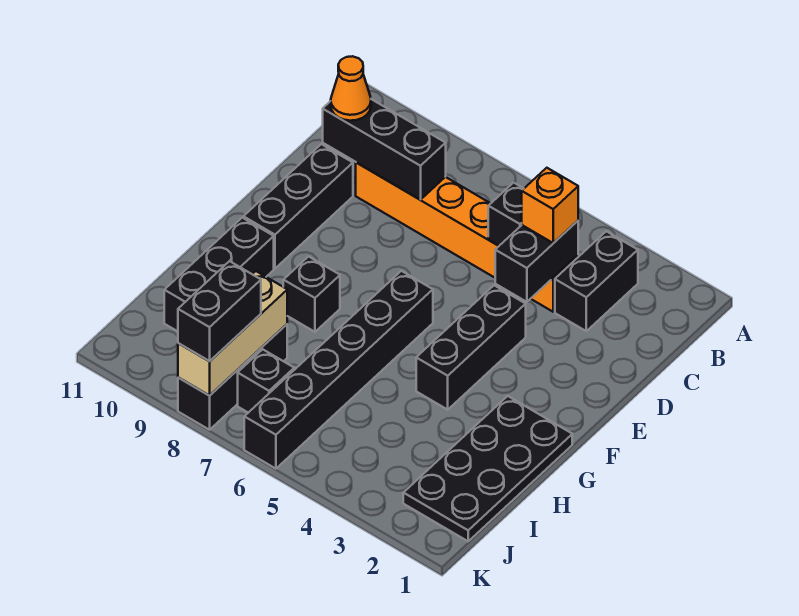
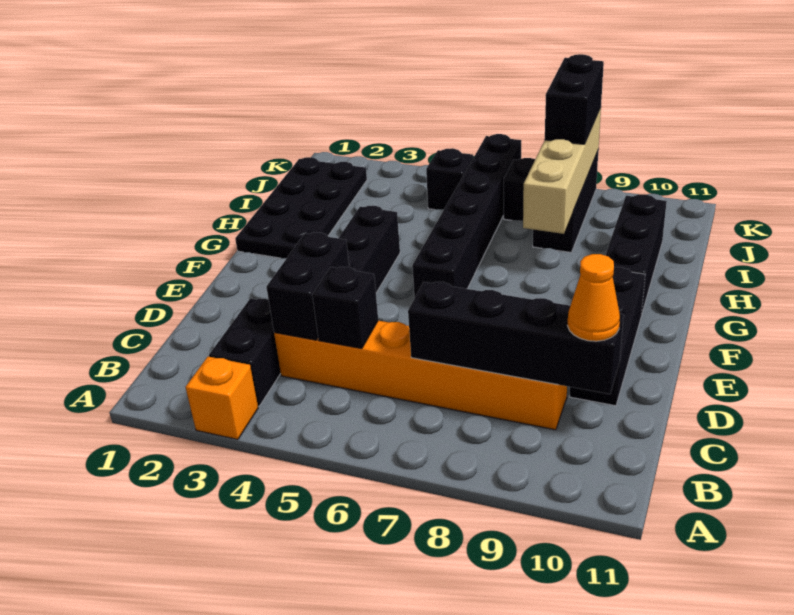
orange 1x1 brick [522,168,578,243] -> orange 1x1 brick moved to [186,357,258,440]
black 1x3 brick [323,99,446,200] -> black 1x4 brick [408,282,624,394]
black 1x1 brick [283,256,340,332] -> black 1x1 brick moved to [426,148,473,210]
tan 1x3 brick [178,271,287,396] -> tan 1x4 brick [523,107,601,234]

